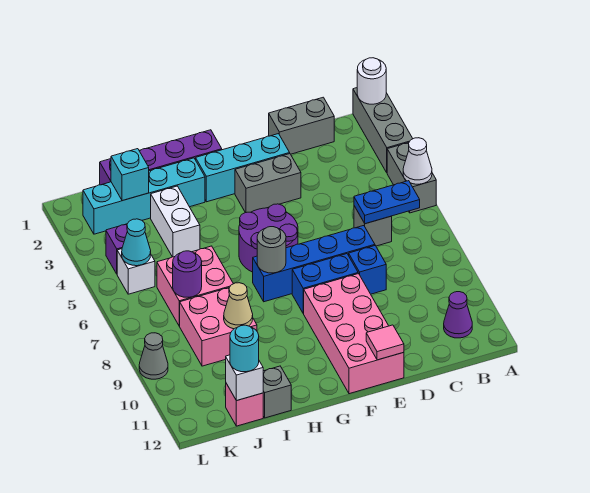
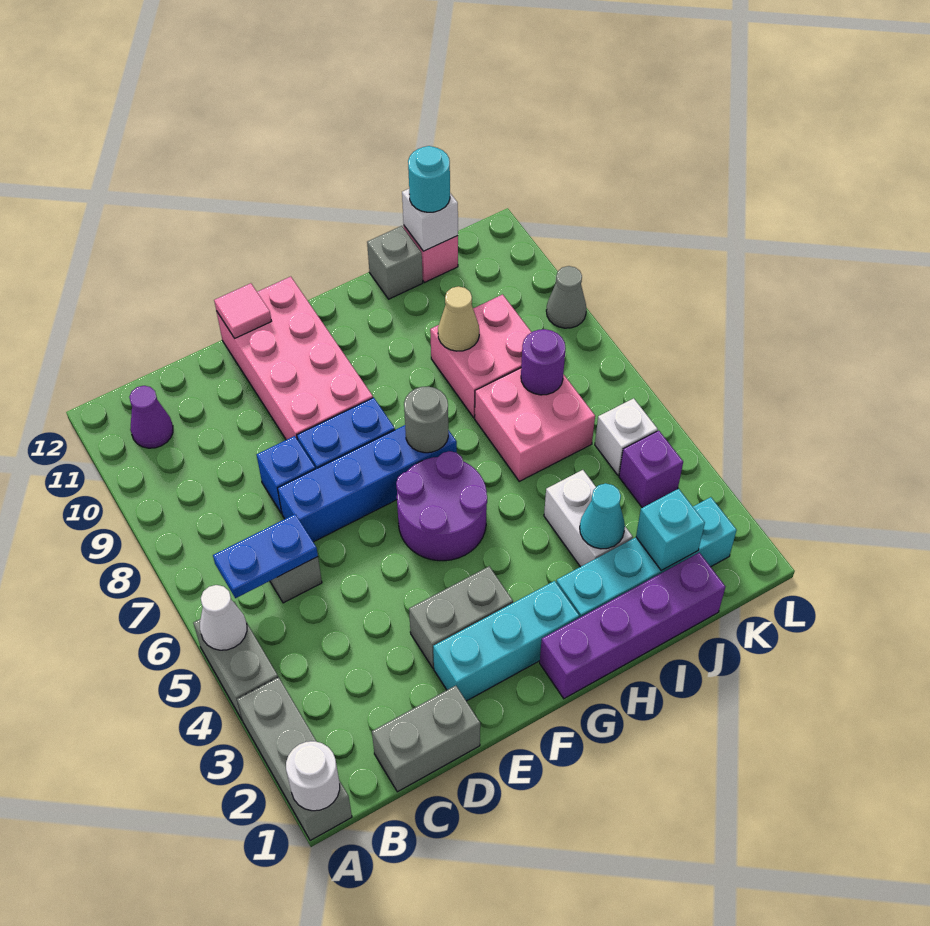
cyan 1x1 cone [122,219,151,266] -> cyan 1x1 cone moved to [580,483,625,549]

